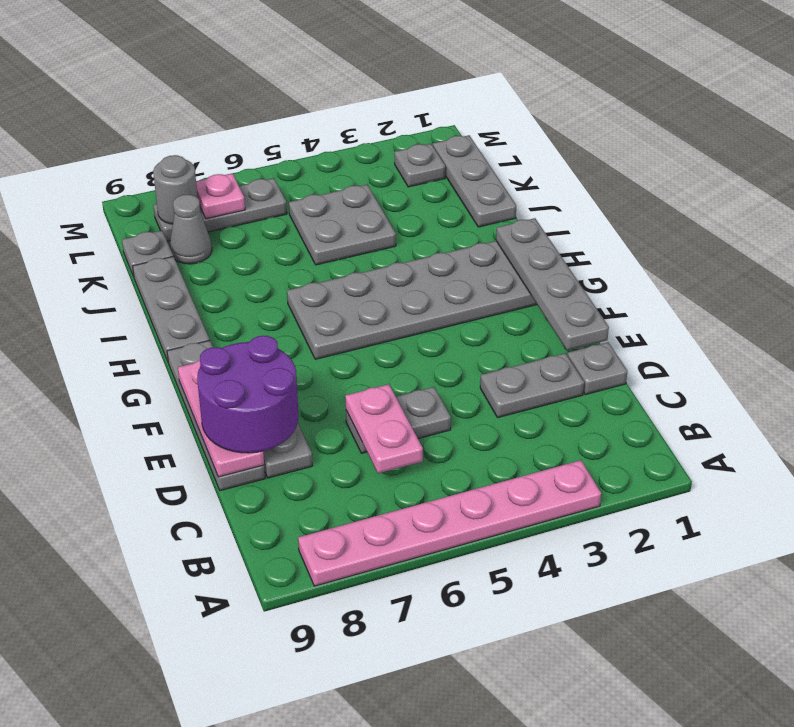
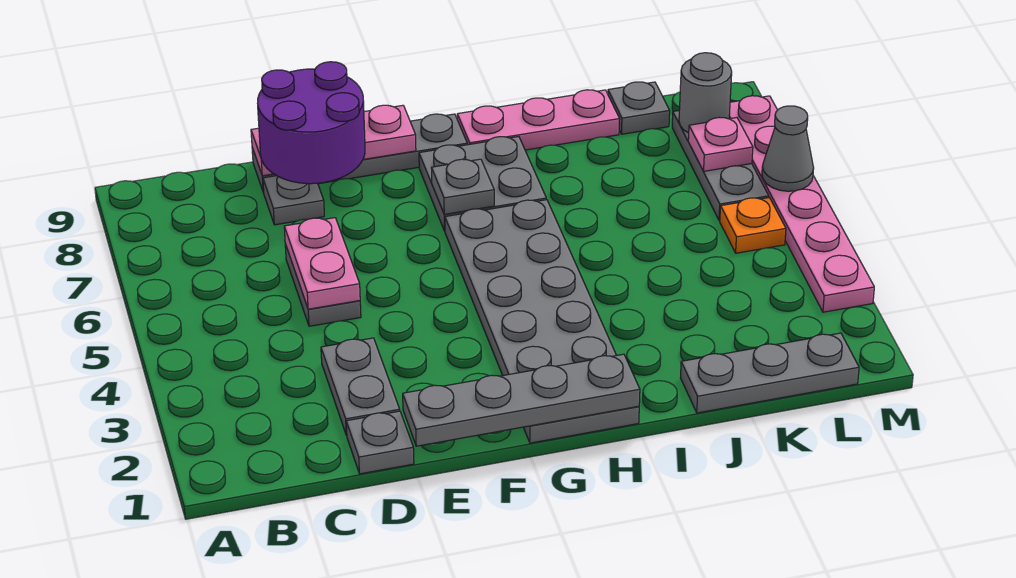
pink 1x6 plate [298,460,601,586] -> pink 1x6 plate moved to [729,96,874,312]
pink 1x2 plate [345,384,423,473] -> pink 1x2 plate turned to [284,218,360,309]
grey 1x3 plate [133,257,209,361] -> pink 1x3 plate [457,90,620,150]
grey 2x2 plate [289,185,396,265] -> grey 2x2 plate moved to [419,137,546,231]
grey 1x1 cone [170,195,212,264] -> grey 1x1 cone moved to [762,106,814,191]
grey 1x1 plate [395,144,445,187] -> grey 1x1 plate moved to [431,159,494,214]
none -> orange 1x1 plate [720,198,786,253]

